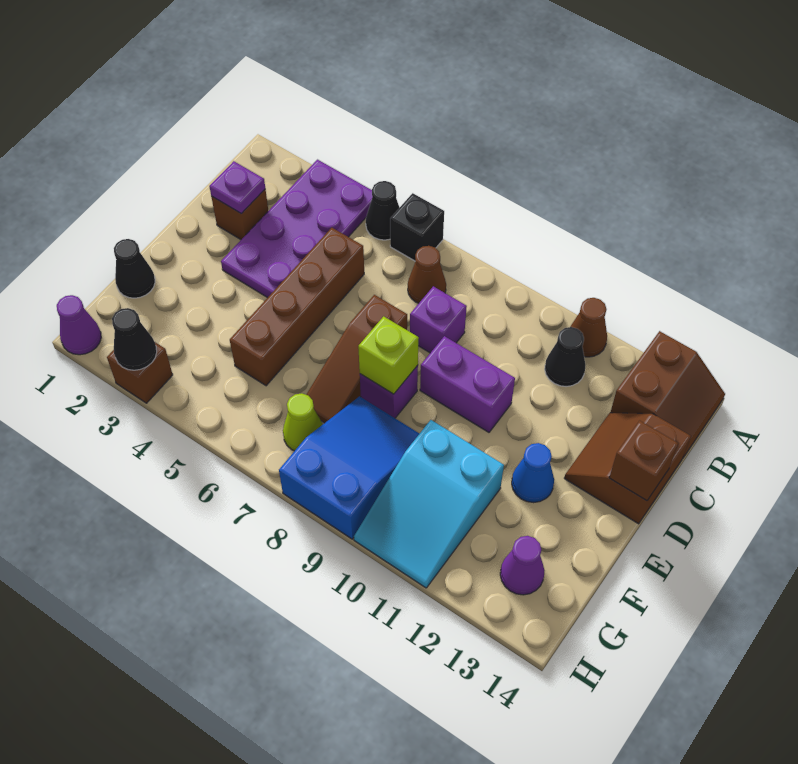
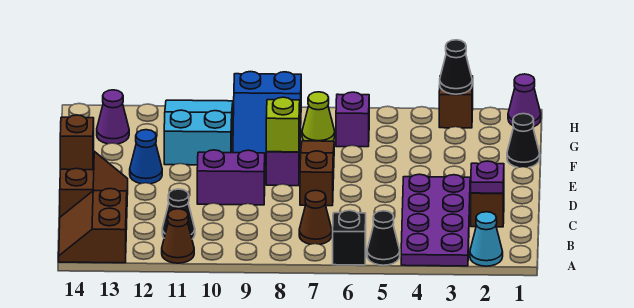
none -> cyan 1x1 cone [470,212,503,266]
brown 1x4 brick [230,228,364,386] -> none
purple 1x1 brick [410,286,467,353] -> purple 1x1 brick moved to [336,92,369,147]

